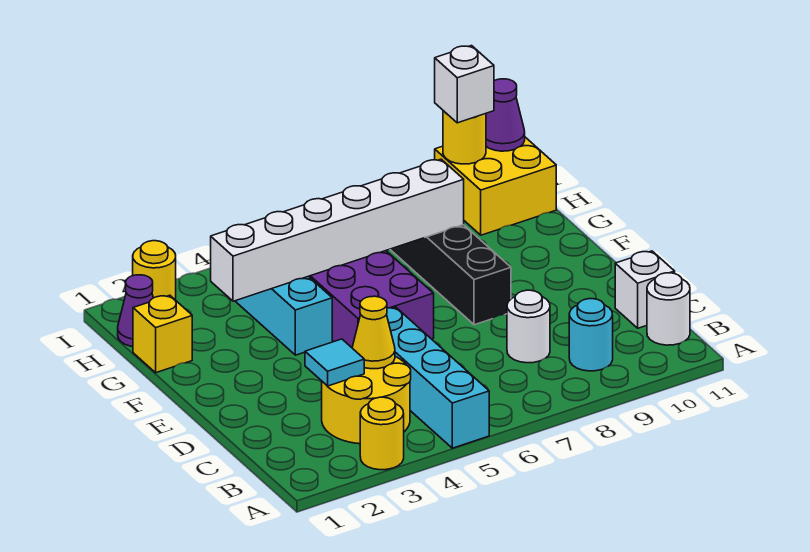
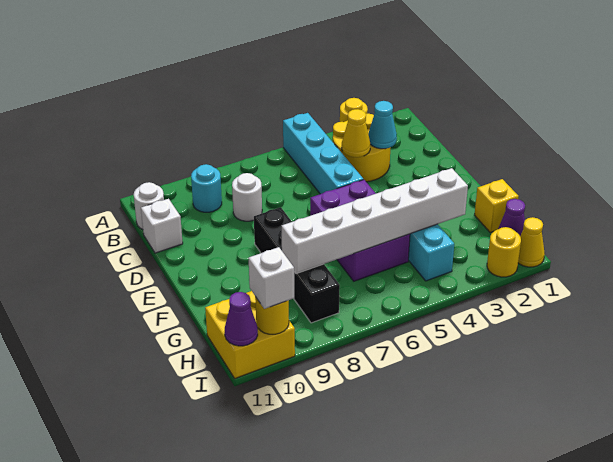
cyan 1x1 tile [305,339,364,386] -> cyan 1x1 cone [368,101,397,149]
none -> yellow 1x1 cone [518,217,545,267]

